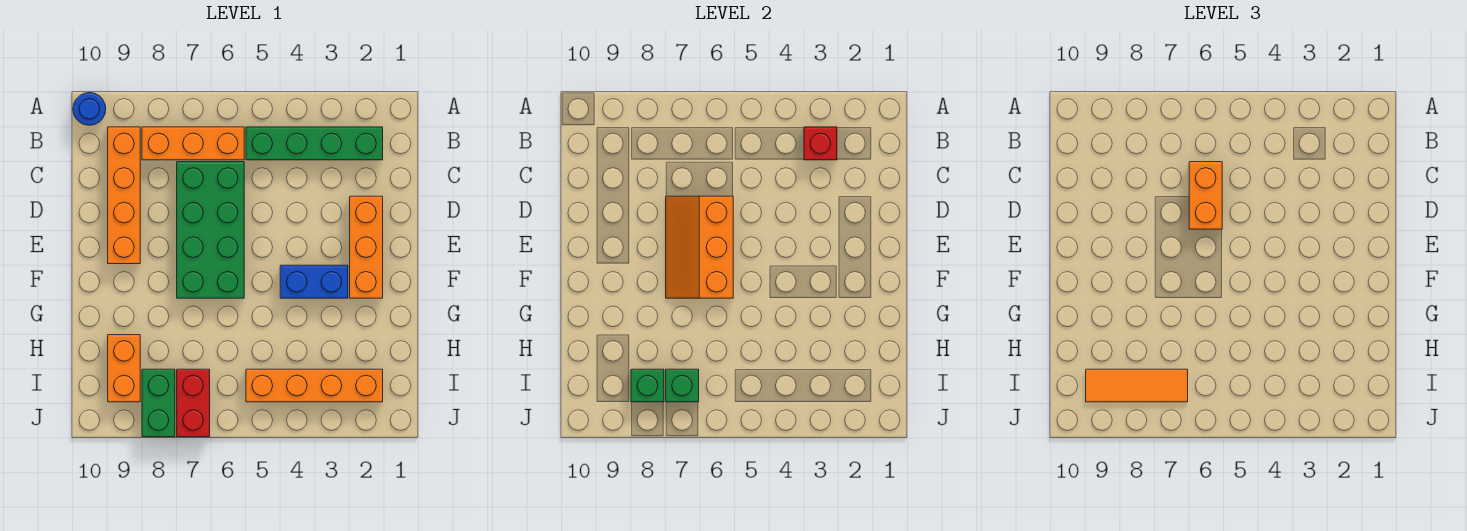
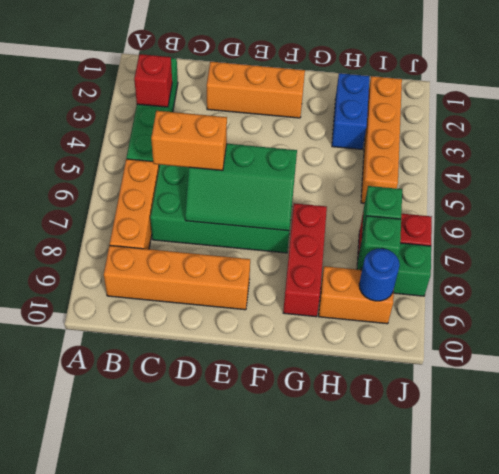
blue 1x1 round brick [73,93,106,125] -> blue 1x1 round brick moved to [359,248,400,301]
orange 2x3 slope [666,196,733,298] -> green 2x3 slope [185,144,297,231]
blue 1x2 brick [280,265,348,298] -> blue 1x2 brick moved to [332,73,370,149]
none -> red 1x3 brick [283,203,327,317]
orange 1x3 tile [1086,369,1188,402] -> none

